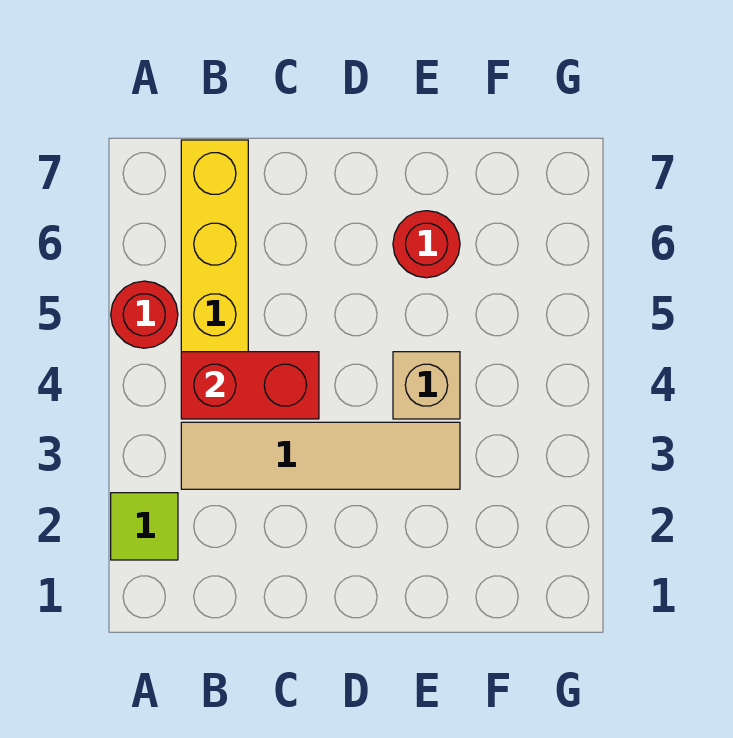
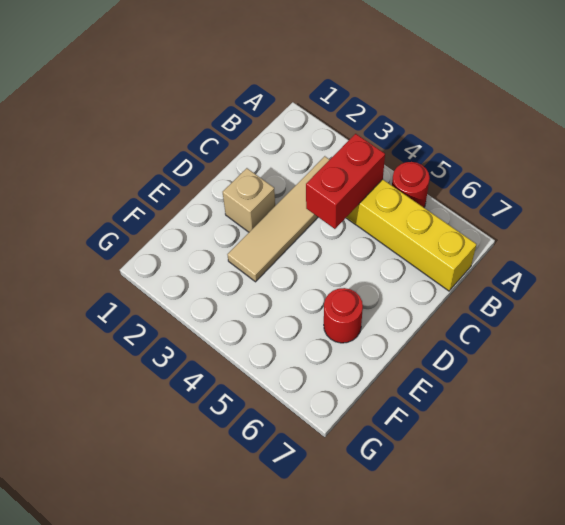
lime 1x1 tile [111,493,178,560] -> none
tan 1x1 brick [393,352,460,419] -> tan 1x1 brick moved to [223,168,275,232]

